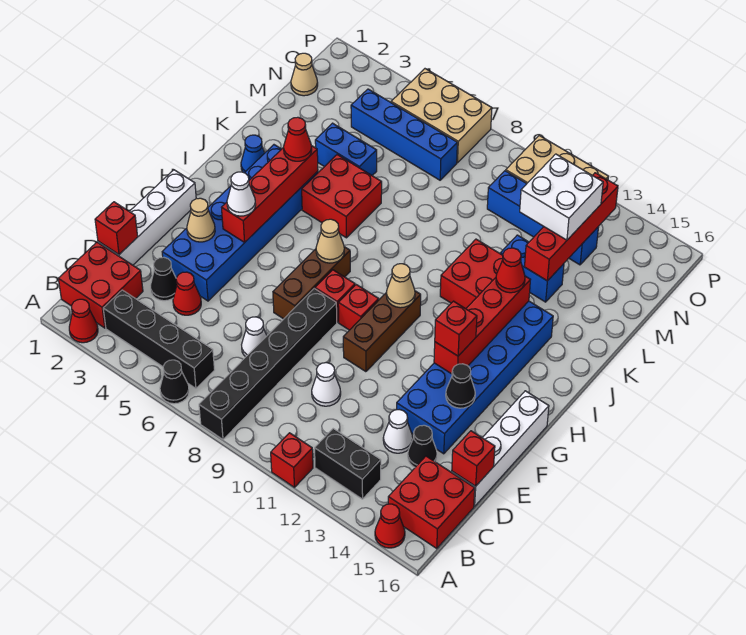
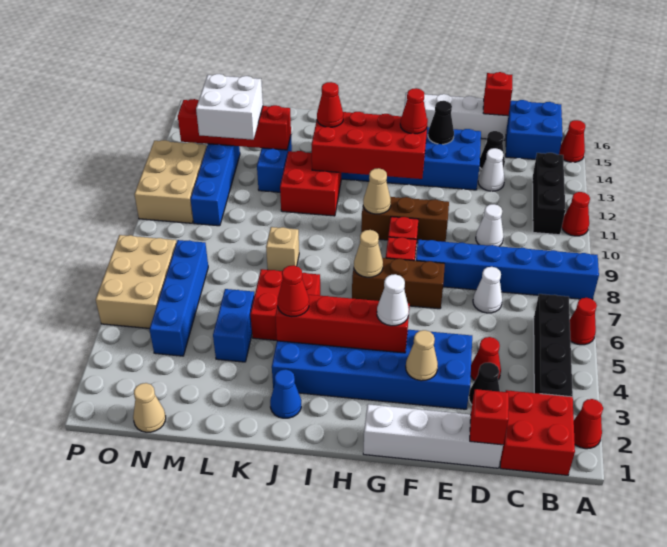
black 1x1 cone [160,360,189,404] -> red 1x1 cone [570,298,597,345]
black 1x6 brick [199,289,337,439] -> blue 1x6 brick [416,240,599,300]
red 1x1 brick [271,433,313,487] -> red 1x1 cone [562,192,590,236]
black 1x2 brick [315,429,381,499] -> black 1x3 brick [532,153,565,235]
red 2x2 brick [388,456,475,548] -> blue 2x2 brick [506,100,563,159]
red 1x4 brick [434,276,530,374] -> red 2x4 brick [312,112,428,179]
red 1x1 brick [435,301,477,356] -> red 1x1 cone [400,88,427,134]
none -> tan 1x1 brick [266,227,299,271]

